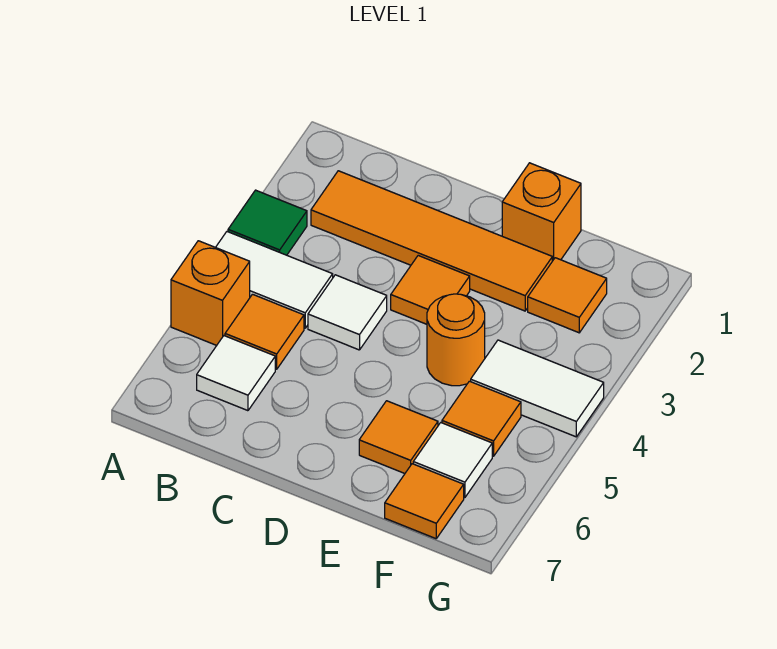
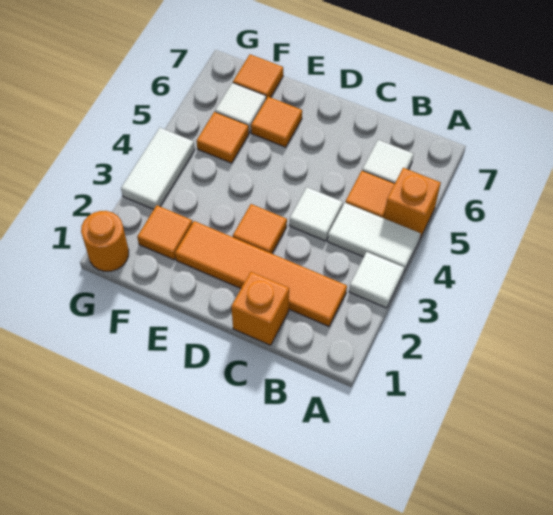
green 1x1 tile [228,190,307,255] -> white 1x1 tile [349,252,404,308]
orange 1x1 brick [502,163,581,261] -> orange 1x1 brick moved to [231,272,289,345]
orange 1x1 round brick [427,294,485,386] -> orange 1x1 round brick moved to [81,211,129,271]
white 1x2 tile [471,340,604,437] -> white 1x2 tile turned to [121,128,195,210]

